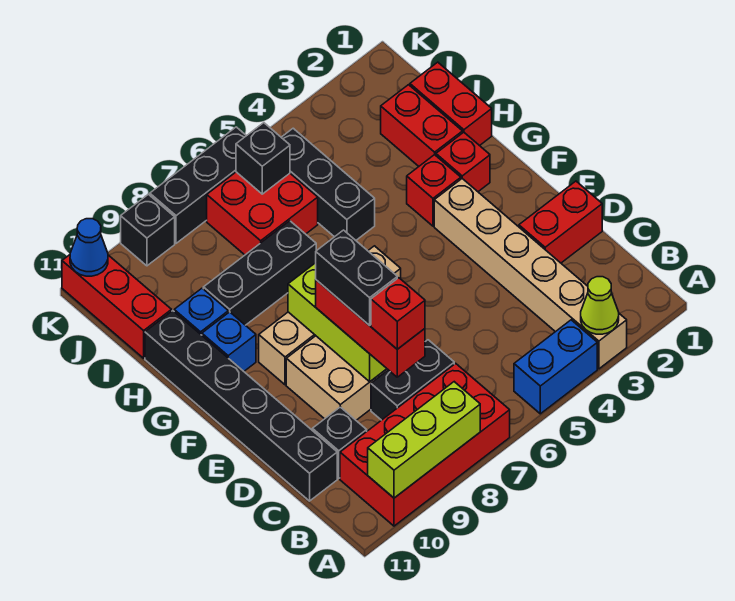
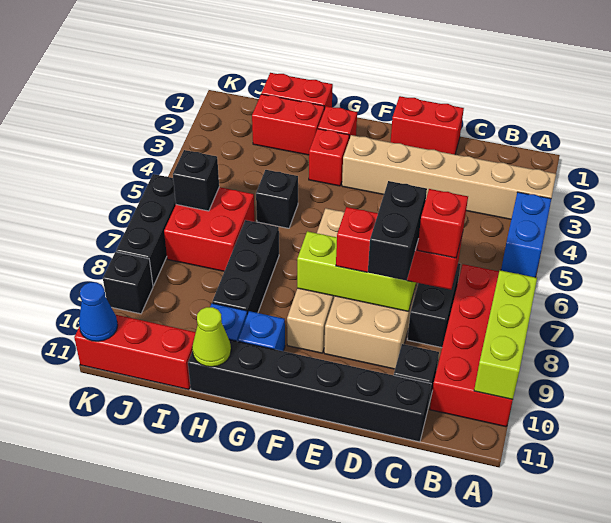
lime 1x1 cone [581,277,619,334] -> lime 1x1 cone moved to [192,307,231,367]
red 1x2 brick [519,181,602,263] -> red 1x2 brick turned to [391,96,464,154]
black 1x2 brick [316,230,397,326] -> black 1x2 brick turned to [368,181,427,281]
black 1x3 brick [281,128,375,240] -> black 1x1 brick [256,170,298,228]

